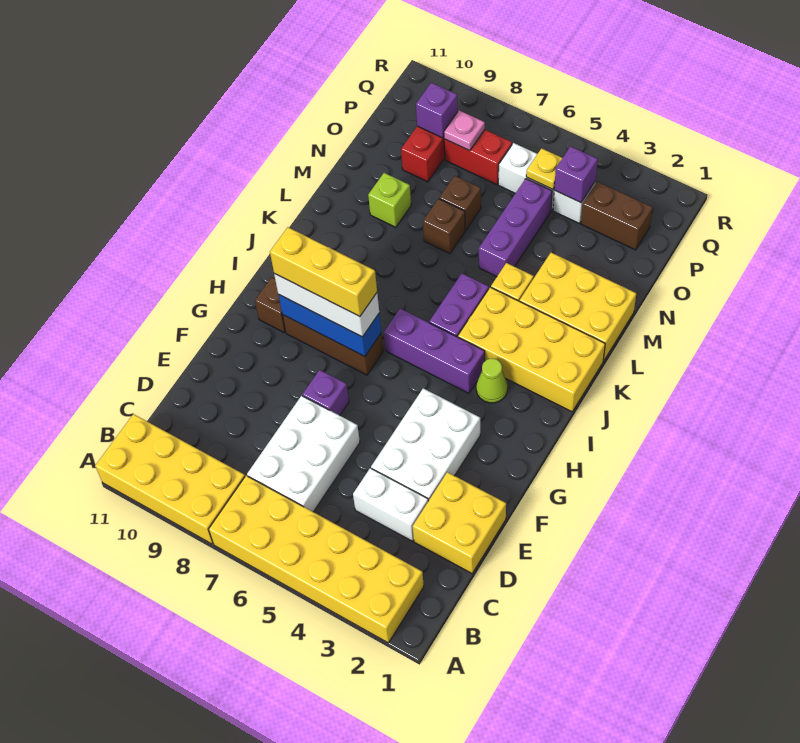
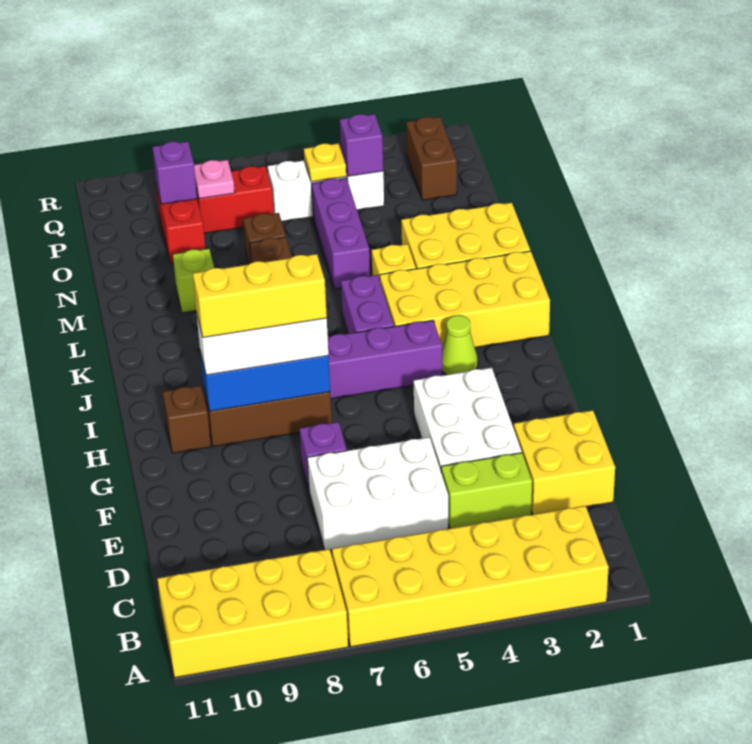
white 2x3 brick [247,396,360,512] -> white 2x3 brick turned to [307,437,448,550]
white 1x2 brick [353,468,428,541] -> lime 1x2 brick [441,453,532,528]
brown 1x2 brick [581,181,653,250] -> brown 1x2 brick turned to [406,117,457,200]

